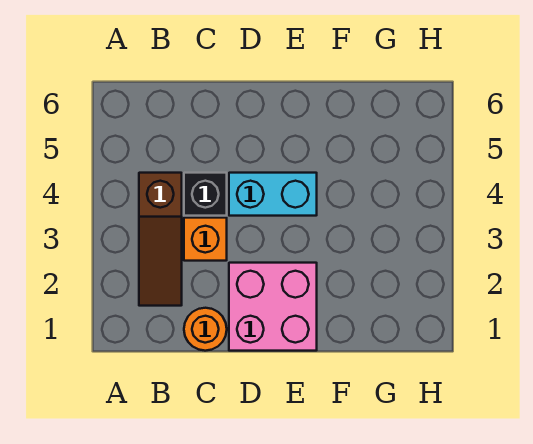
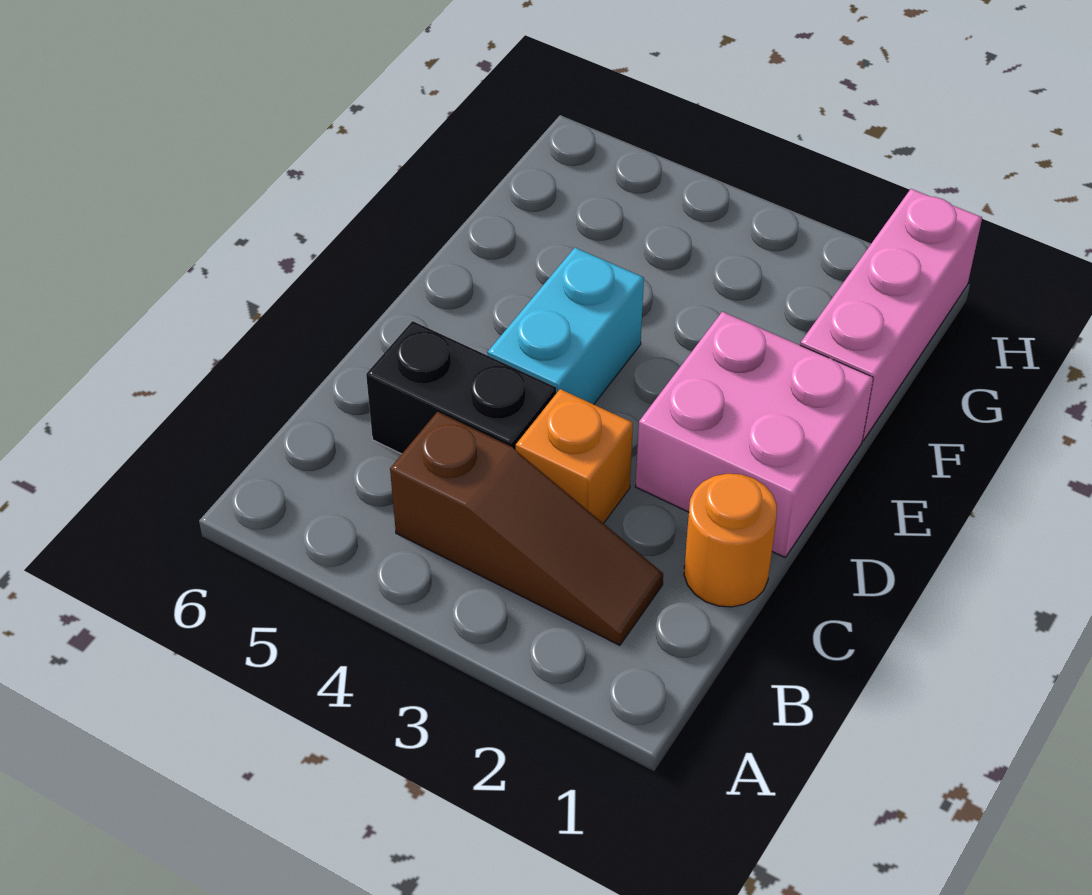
black 1x1 brick [184,173,227,216] -> black 1x2 brick [366,321,556,454]
none -> pink 1x3 brick [800,189,982,441]

